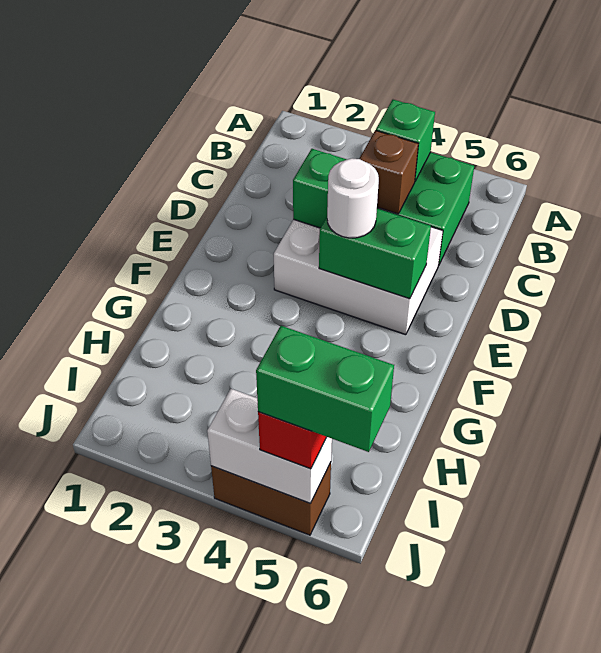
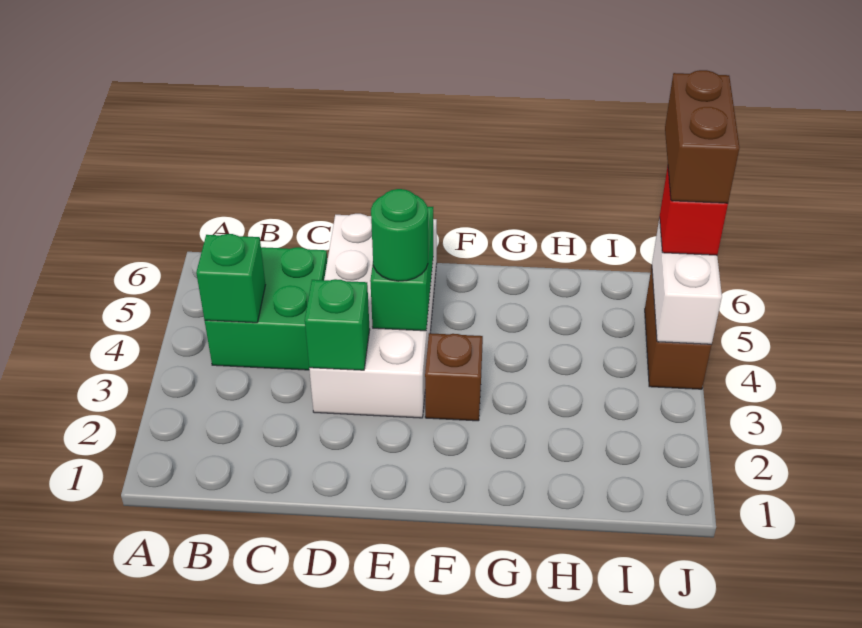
brown 1x1 brick [359,130,418,214] -> brown 1x1 brick moved to [425,333,483,421]
white 2x3 brick [274,219,443,335] -> white 2x4 brick [309,214,437,418]
white 1x1 round brick [327,158,379,238] -> green 1x1 round brick [371,189,428,281]
green 1x2 brick [256,326,394,452] -> brown 1x2 brick [665,70,739,203]

